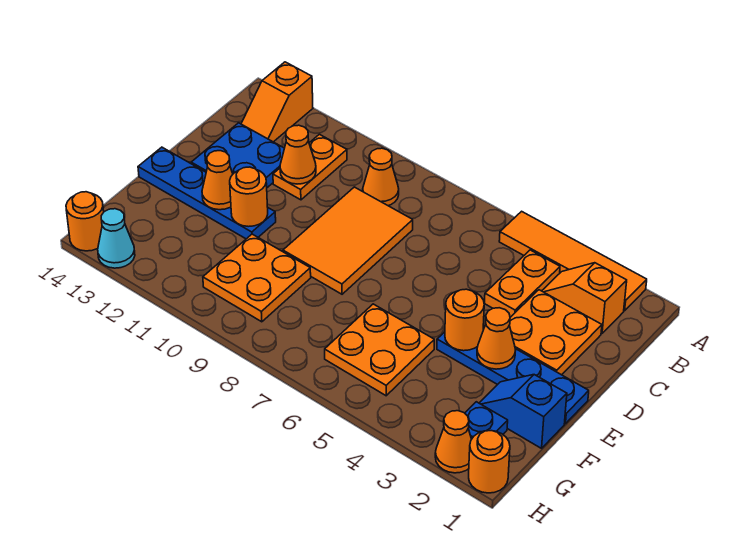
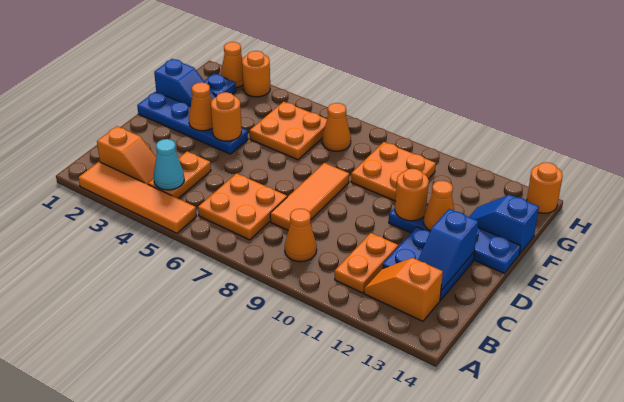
orange 1x2 slope [241,62,313,142] -> orange 1x2 slope turned to [364,258,443,321]
orange 2x2 plate [510,290,602,375] -> orange 2x2 plate moved to [198,173,287,240]
orange 2x3 tile [283,187,413,294] -> orange 1x3 tile [270,163,349,230]
orange 1x1 cone [280,125,316,184] -> orange 1x1 cone moved to [322,103,351,151]
none -> blue 1x2 slope [418,209,478,290]
none -> blue 1x2 slope [469,195,539,254]
orange 1x1 round brick [469,431,510,493] -> orange 1x1 round brick moved to [242,51,270,97]
cyan 1x1 cone [98,209,135,268] -> cyan 1x1 cone moved to [154,139,184,190]

